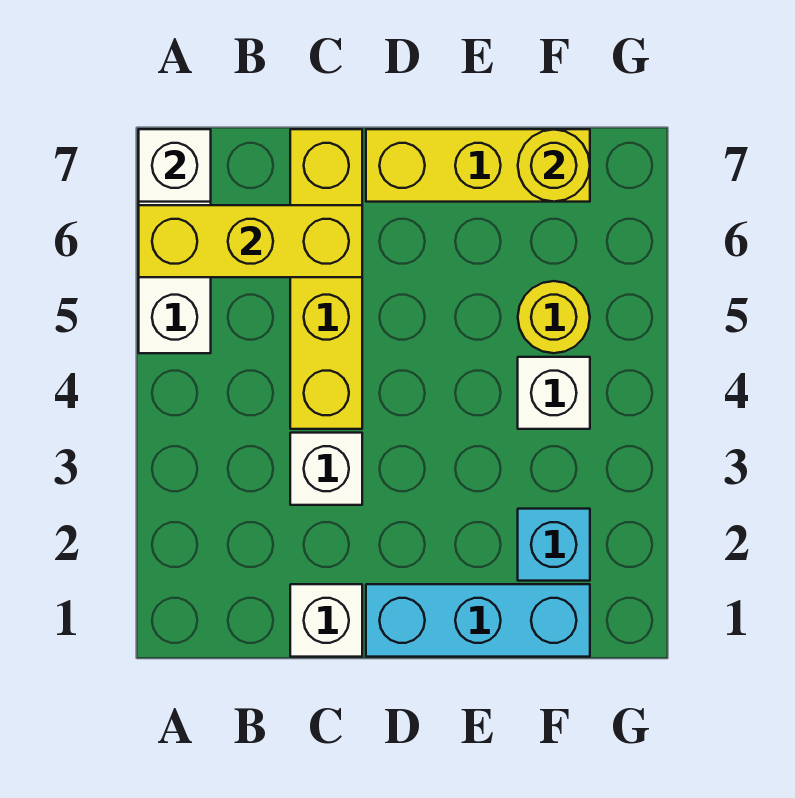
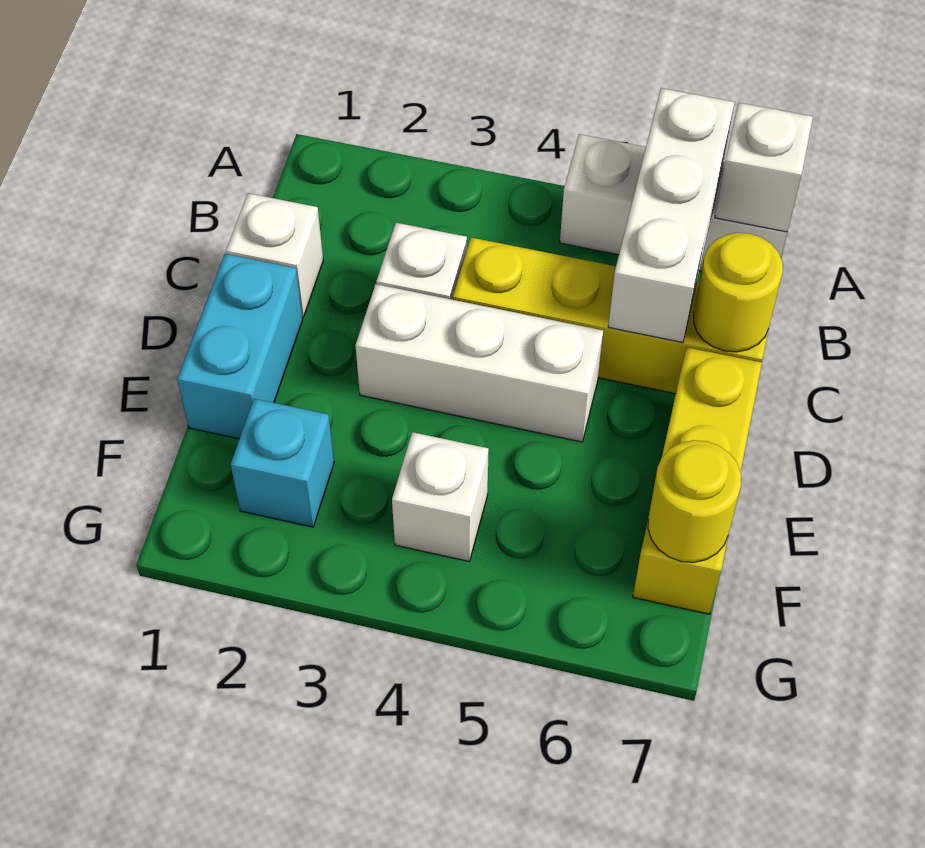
yellow 1x3 brick [139,205,362,277] -> white 1x3 brick [608,88,734,343]
cyan 1x3 brick [366,584,590,657] -> cyan 1x2 brick [177,254,303,439]
none -> white 1x3 brick [355,284,603,442]
yellow 1x1 round brick [518,281,590,353] -> yellow 1x1 round brick moved to [694,233,783,352]

